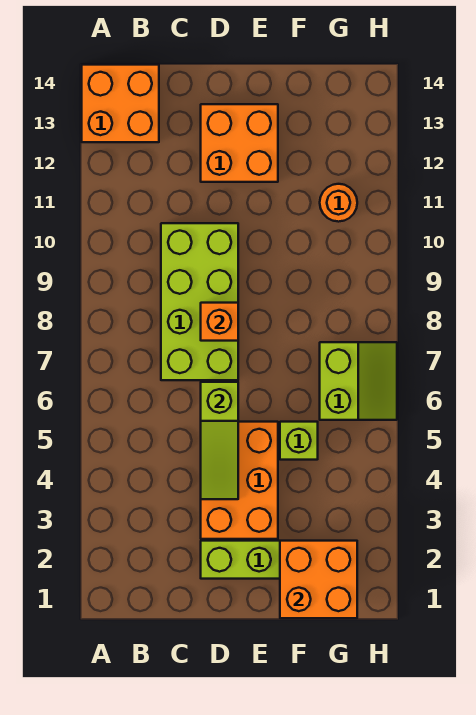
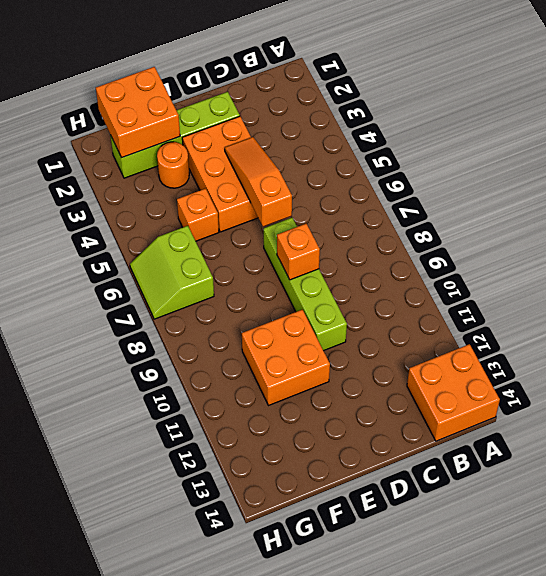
lime 2x4 brick [161,223,238,380] -> lime 1x4 brick [264,218,347,351]
lime 1x3 slope [201,382,238,499] -> orange 1x3 slope [225,137,292,227]
orange 2x2 brick [201,104,278,182] -> orange 2x2 brick moved to [242,310,330,406]
lime 1x1 brick [280,422,318,460] -> orange 1x1 brick [177,188,219,241]
orange 1x1 round brick [320,184,357,222] -> orange 1x1 round brick moved to [157,142,189,188]

